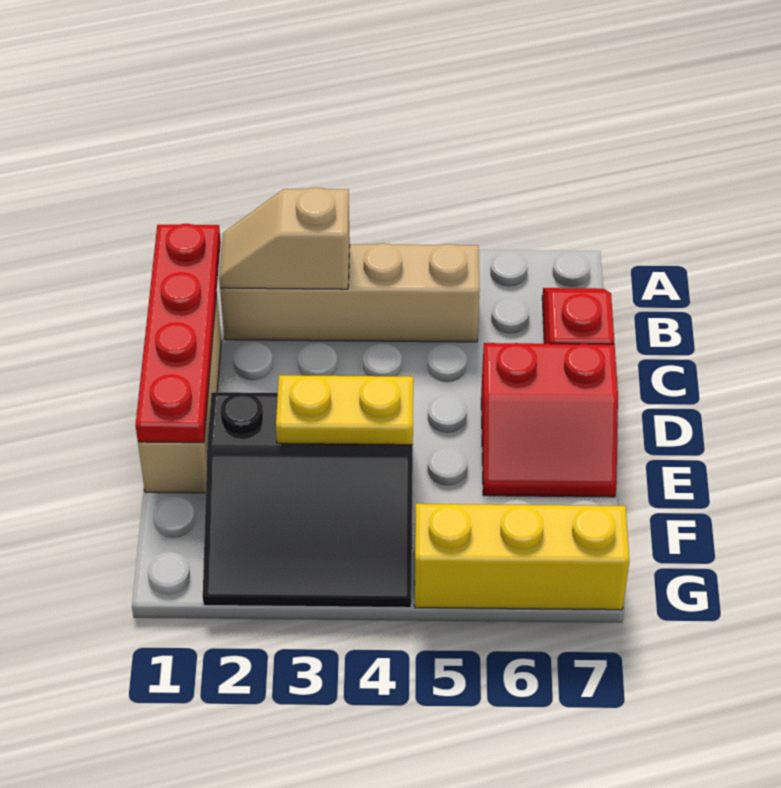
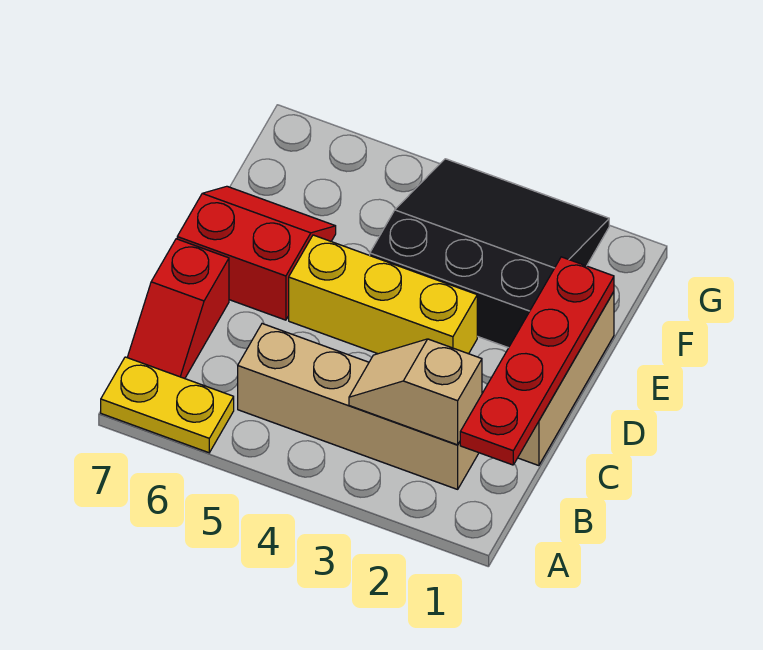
tan 1x2 slope [219,188,350,289] -> tan 1x2 slope turned to [349,339,482,445]
yellow 1x2 plate [276,375,413,445] -> yellow 1x2 plate moved to [101,357,234,453]
yellow 1x3 brick [415,504,629,610] -> yellow 1x3 brick moved to [289,235,477,354]

